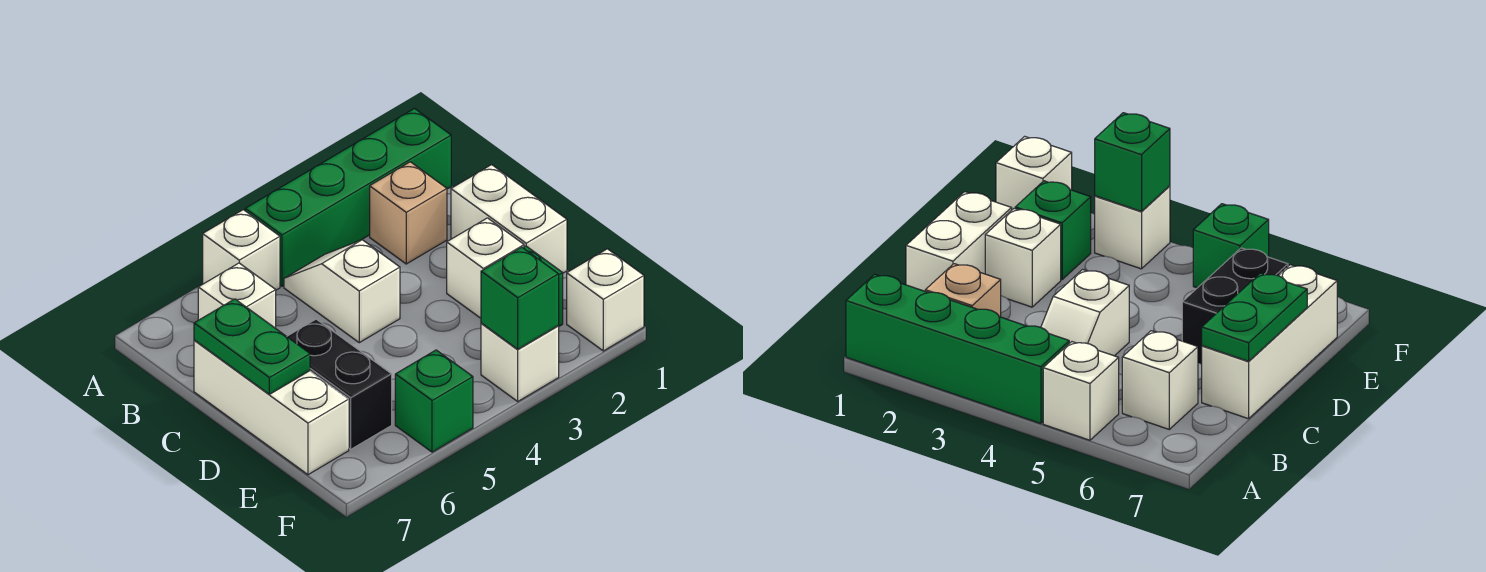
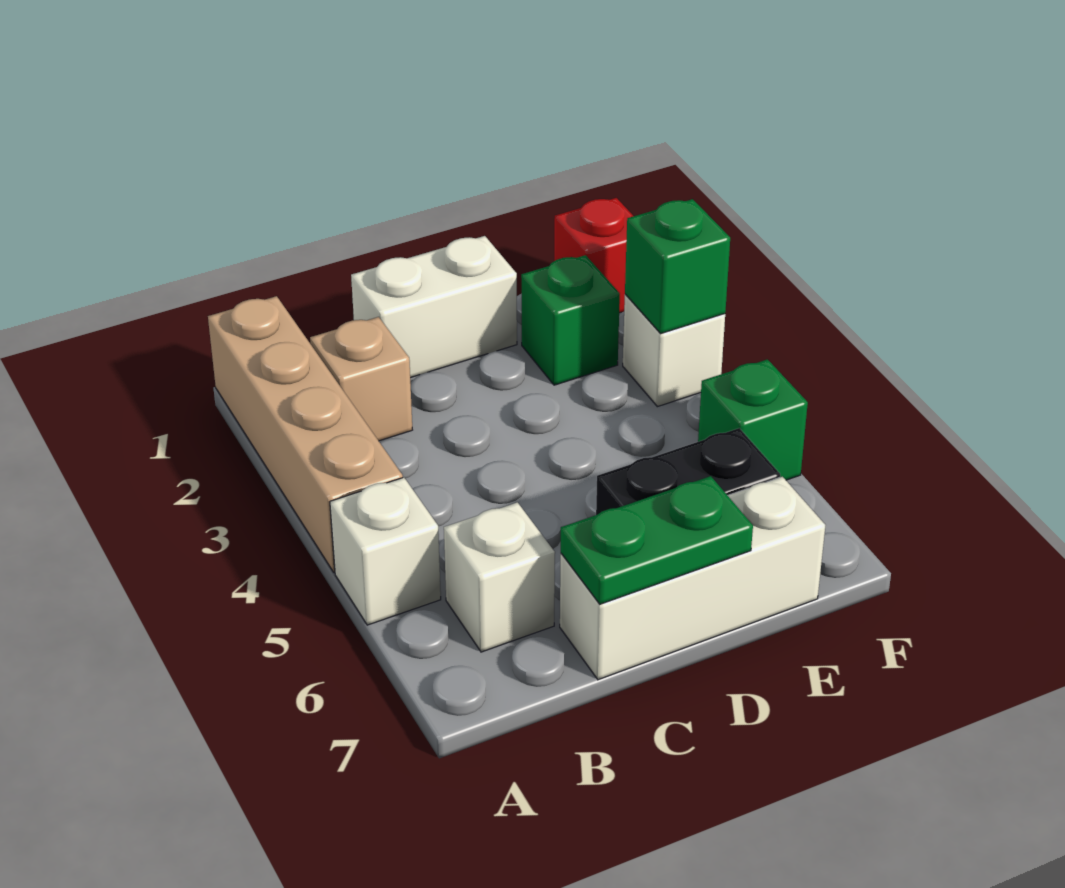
green 1x4 brick [245,109,451,286] -> tan 1x4 brick [208,296,403,573]
white 1x2 slope [284,240,400,343] -> none
white 1x1 brick [447,218,524,318] -> none
white 1x1 brick [567,249,644,351] -> red 1x1 brick [554,198,633,313]

